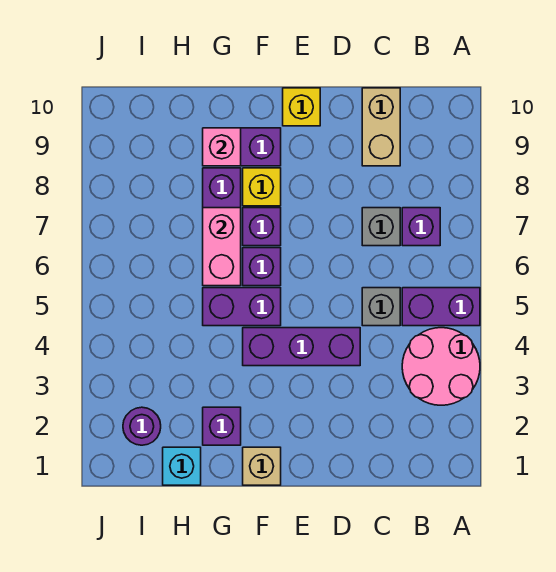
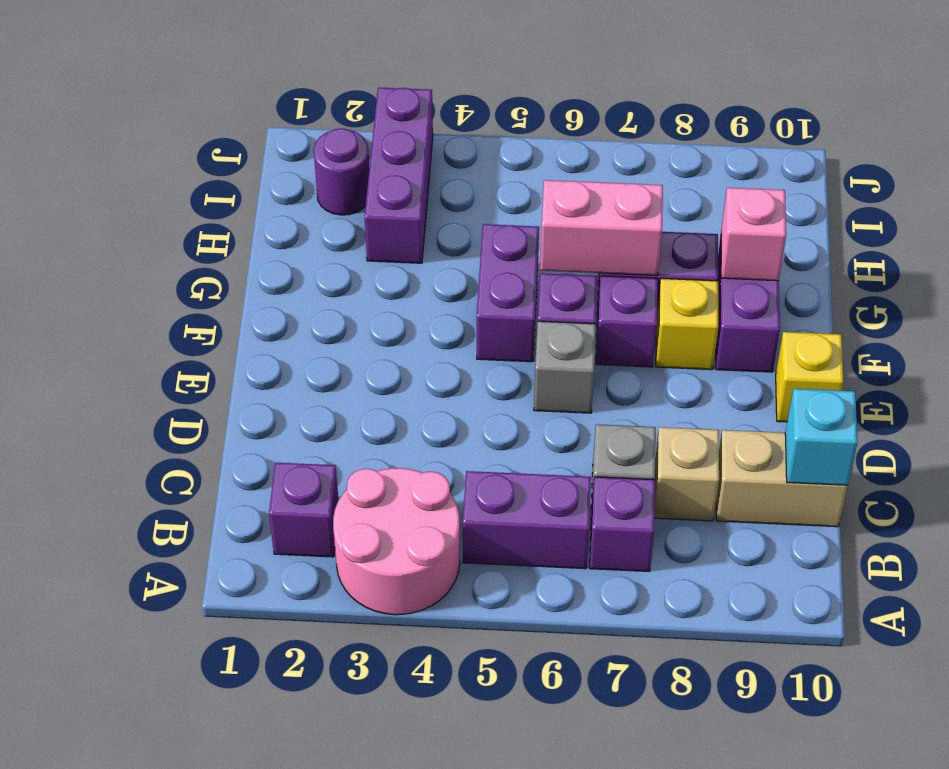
purple 1x2 brick [402,288,480,326] -> purple 1x2 brick turned to [463,471,591,569]
grey 1x1 brick [362,288,400,326] -> grey 1x1 brick moved to [534,321,596,413]
purple 1x3 brick [243,328,360,366] -> purple 1x3 brick moved to [365,88,433,263]
tan 1x1 brick [243,447,281,485] -> tan 1x1 brick moved to [655,427,719,521]
purple 1x1 brick [203,407,241,445] -> purple 1x1 brick moved to [269,463,339,557]
cyan 1x1 brick [163,447,201,485] -> cyan 1x1 brick moved to [785,389,858,486]

